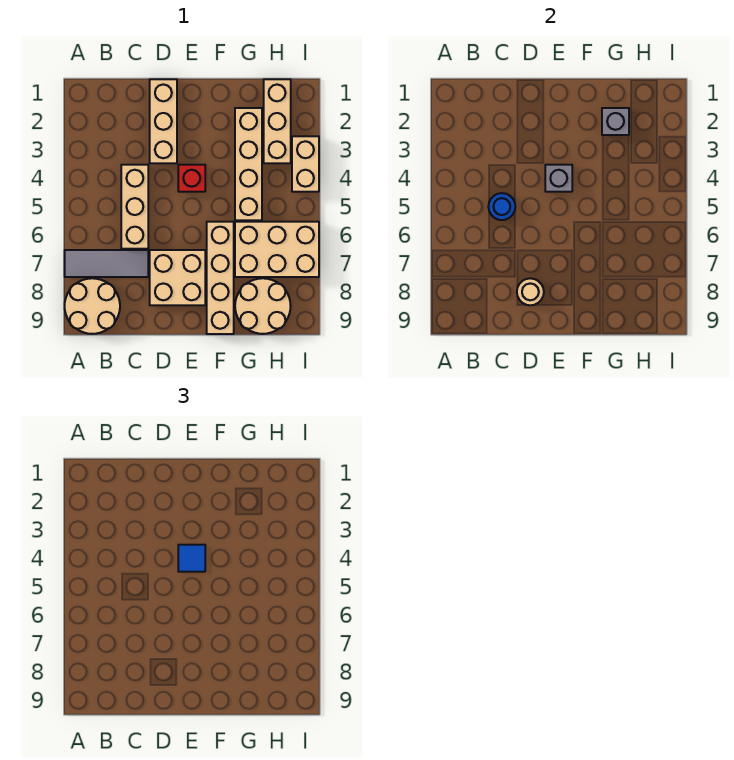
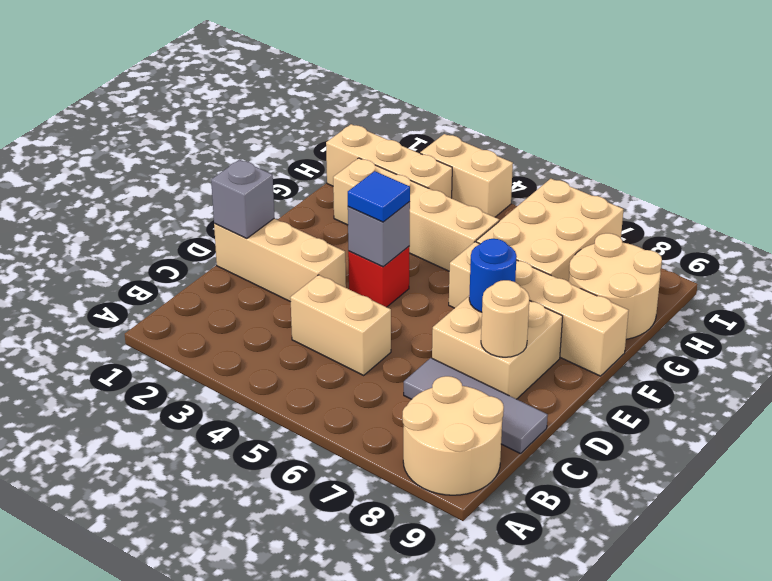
grey 1x3 tile [65,250,148,277] -> grey 1x3 tile turned to [404,358,548,454]
tan 1x3 brick [121,165,148,249] -> tan 1x2 brick [290,275,391,375]
blue 1x1 round brick [488,193,515,220] -> blue 1x1 round brick moved to [469,239,517,312]
grey 1x1 brick [602,108,629,135] -> grey 1x1 brick moved to [211,160,274,238]

